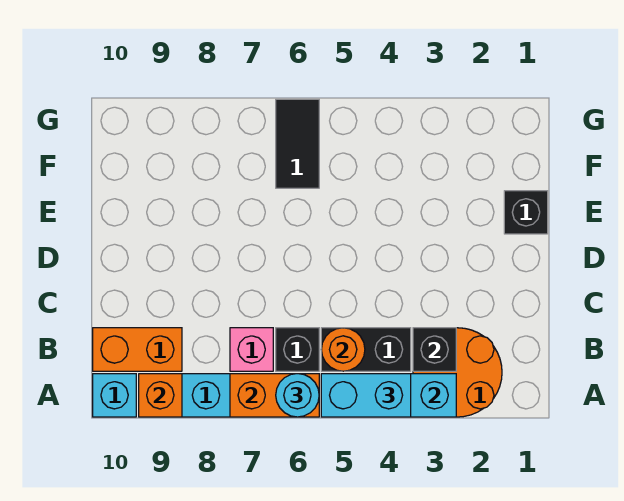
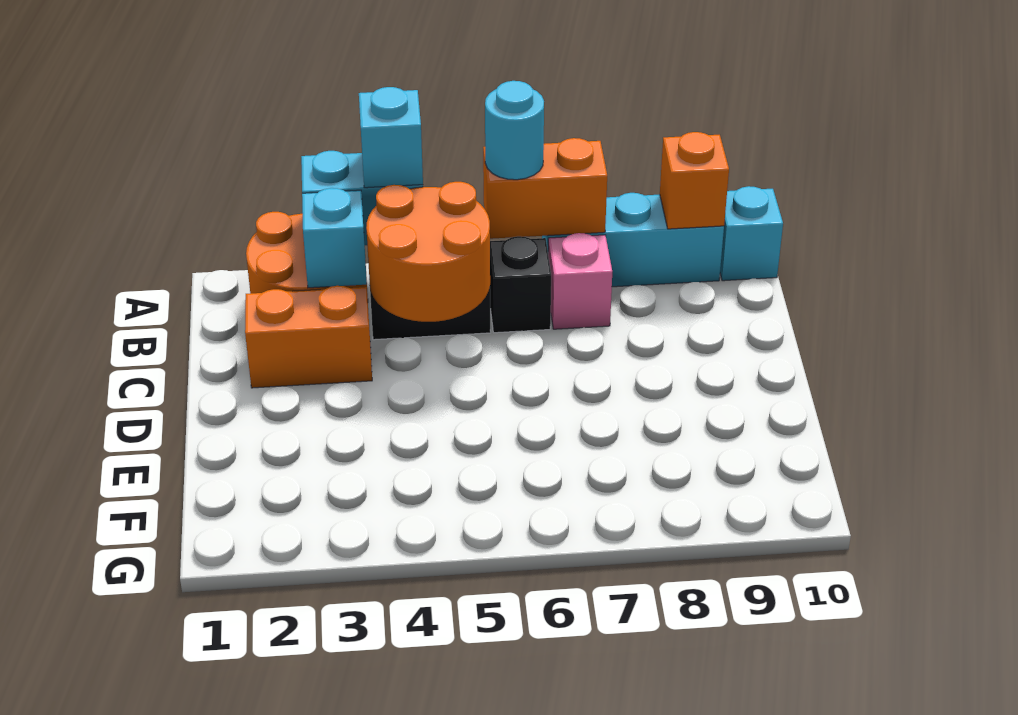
cyan 1x2 brick [321,374,411,417] -> cyan 1x1 brick [359,87,423,188]
black 1x1 brick [413,328,456,371] -> cyan 1x1 brick [302,188,367,288]
orange 1x1 round brick [321,328,365,371] -> orange 2x2 round brick [366,182,490,322]
orange 1x2 brick [93,328,182,371] -> orange 1x2 brick moved to [245,286,372,388]
black 1x1 brick [504,191,548,234] -> none
black 1x2 tile [276,99,319,188] -> none

